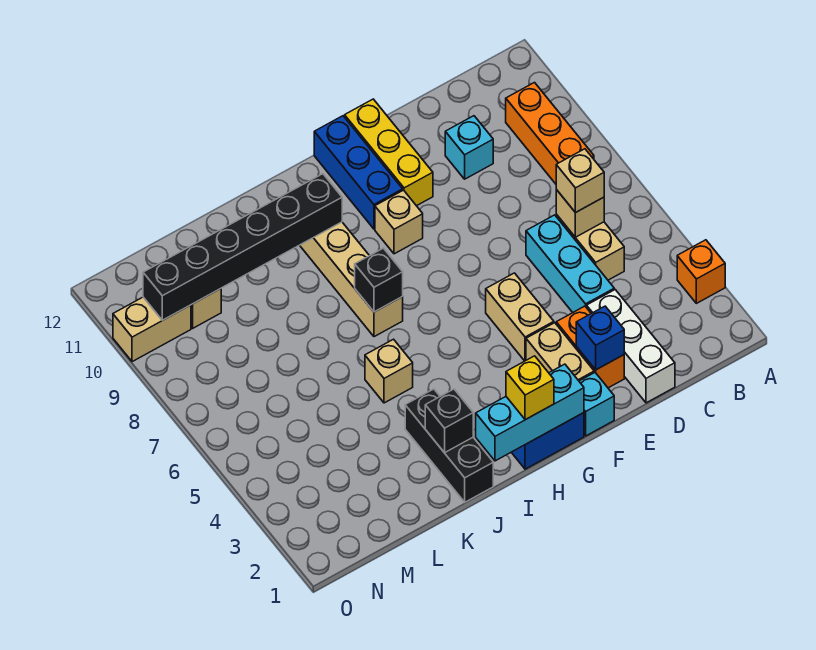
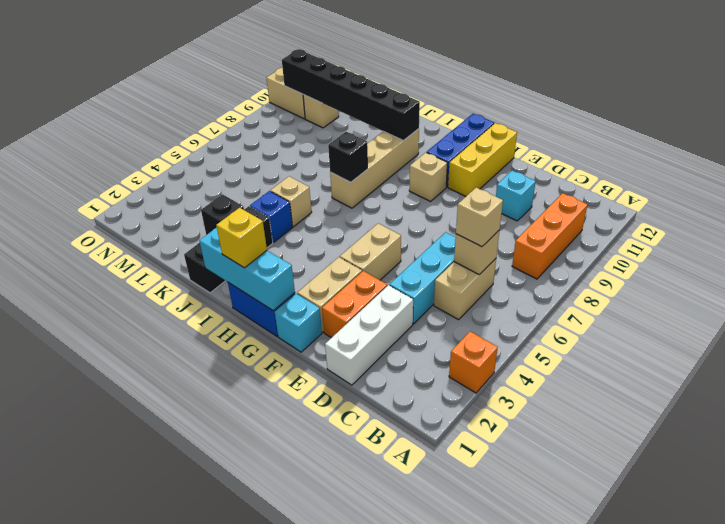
blue 1x1 brick [576,306,624,370] -> blue 1x1 brick moved to [250,191,293,242]

